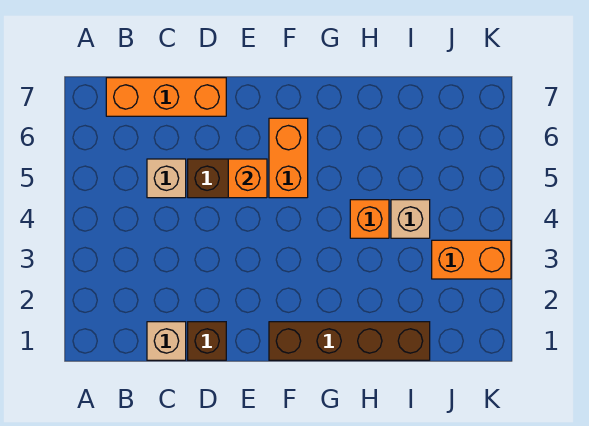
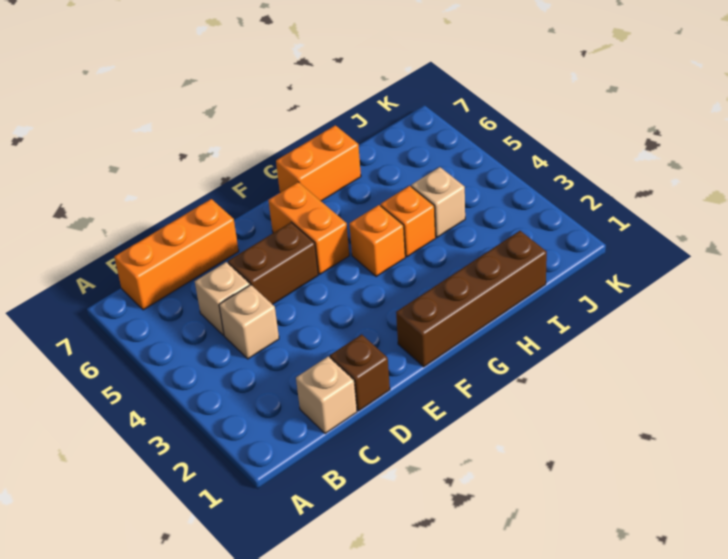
none -> tan 1x1 brick [219,285,279,359]
orange 1x1 brick [228,159,267,198] -> orange 1x1 brick moved to [349,205,405,277]
orange 1x2 brick [432,240,511,279] -> orange 1x2 brick moved to [276,125,361,201]

